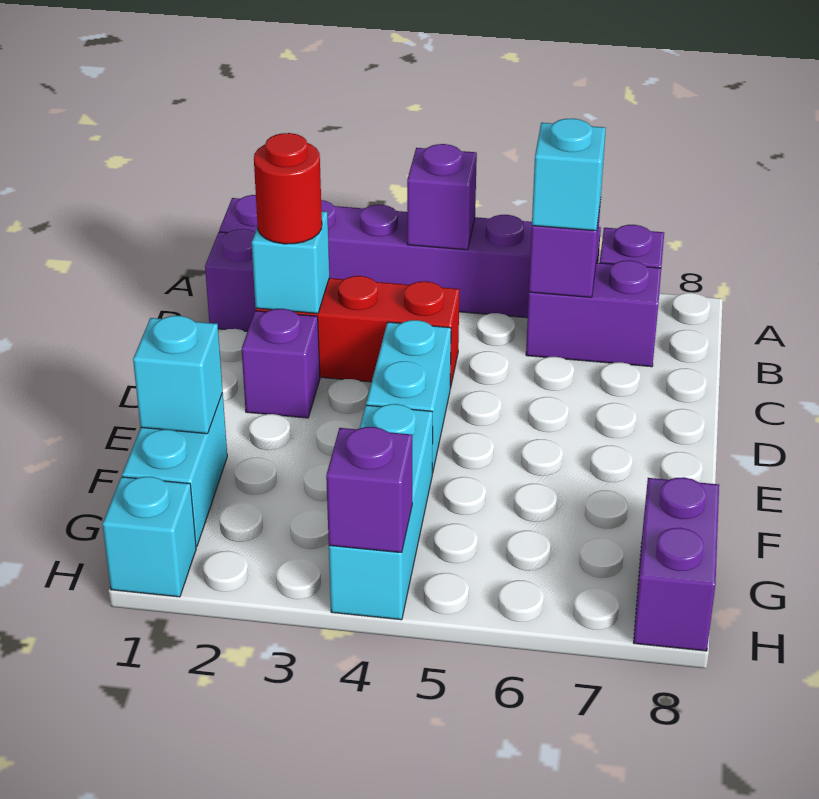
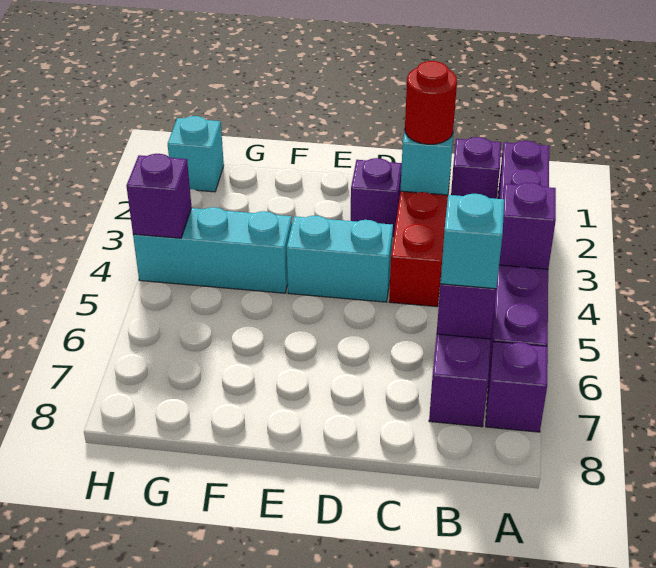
cyan 1x2 brick [122,393,227,547] -> none
cyan 1x1 brick [133,316,223,434] -> none
purple 1x2 brick [633,477,719,651] -> none

